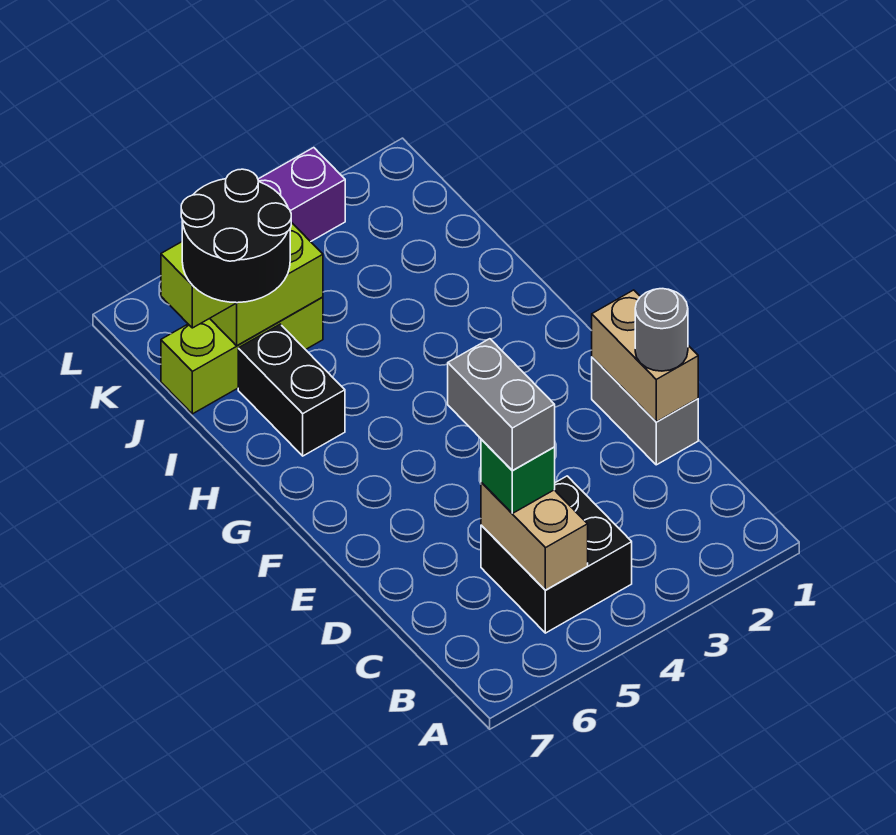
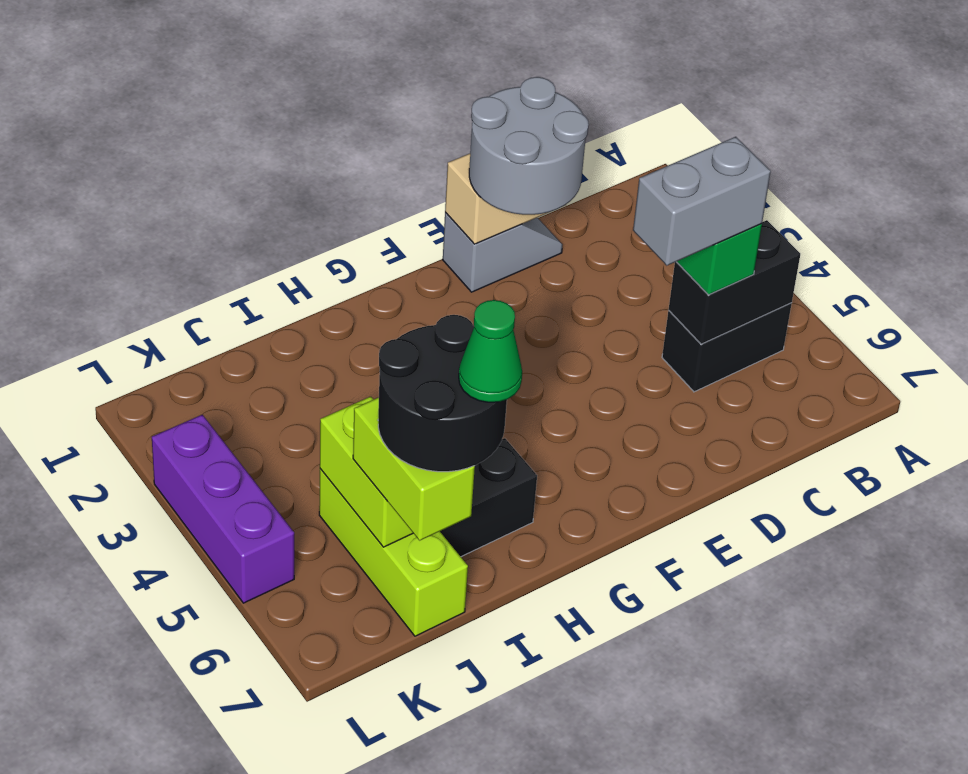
black 2x2 brick [481,476,632,633] -> black 1x2 brick [662,303,792,392]
tan 1x2 brick [481,482,588,590] -> black 1x2 brick [668,220,800,344]
grey 1x2 brick [592,357,698,465] -> grey 1x2 slope [443,213,563,292]
grey 1x1 round brick [635,289,688,371] -> grey 2x2 round brick [469,77,589,215]
none -> green 1x1 cone [459,300,522,402]

